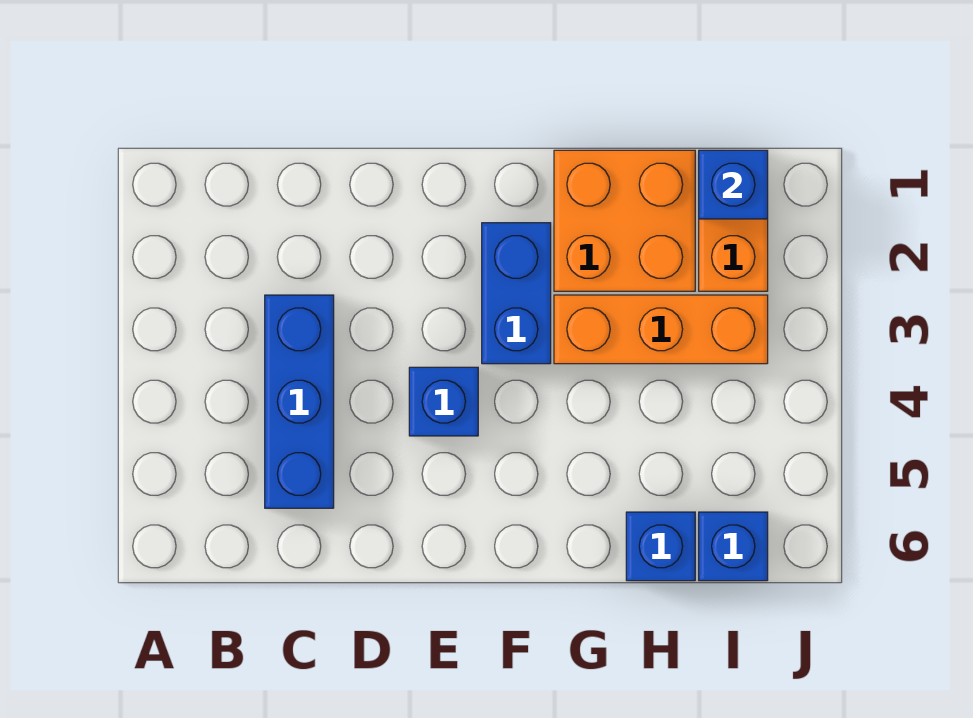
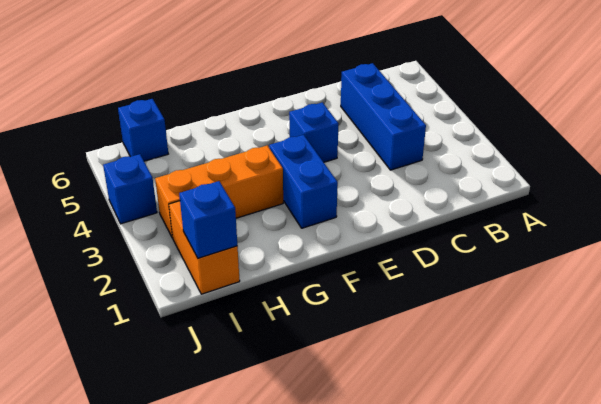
orange 2x2 brick [554,150,695,291] -> none
blue 1x1 brick [626,512,695,581] -> blue 1x1 brick moved to [103,154,157,224]

